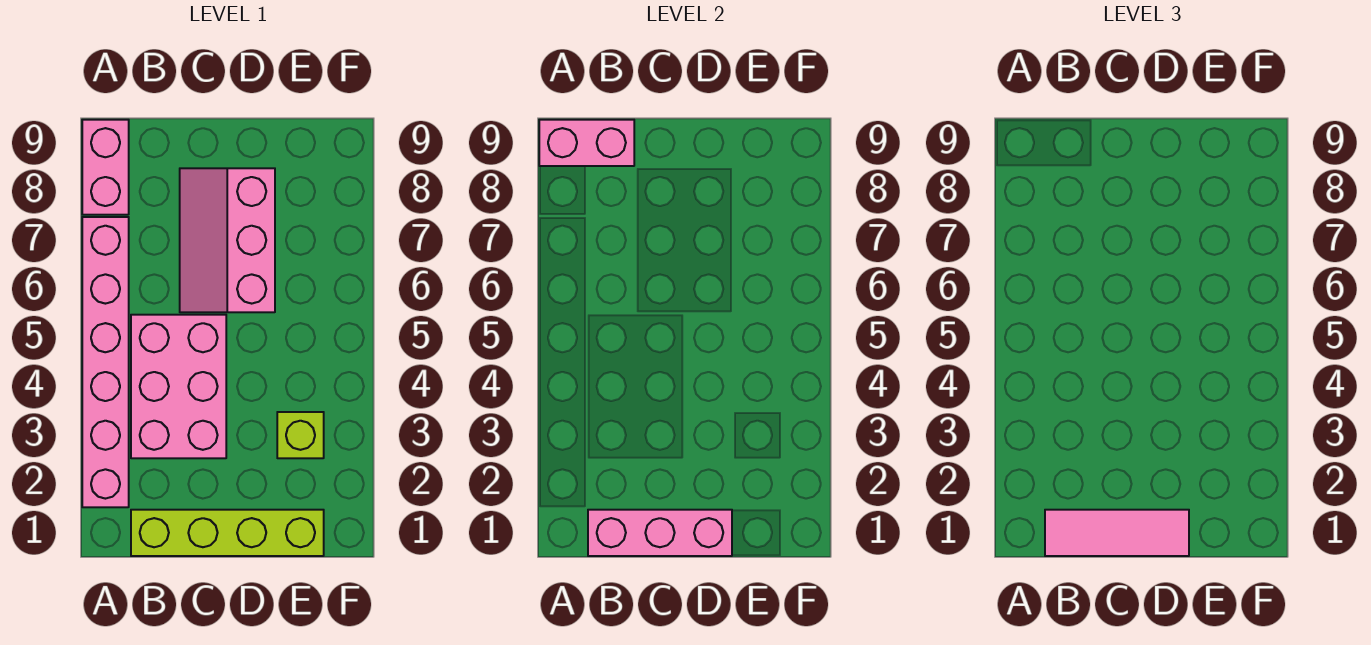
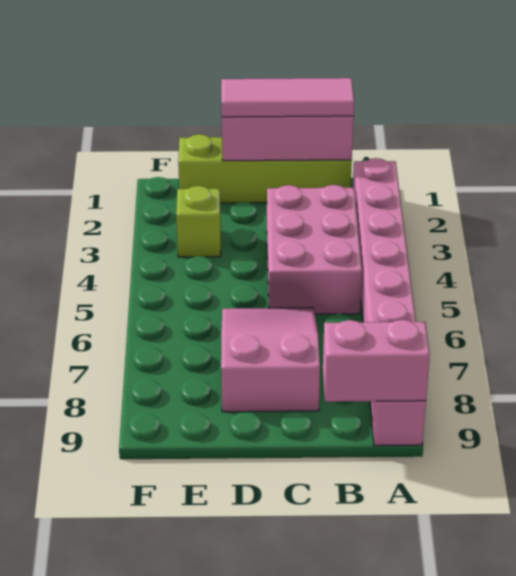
pink 2x3 slope [180,168,275,312] -> pink 2x3 slope turned to [221,308,320,412]

